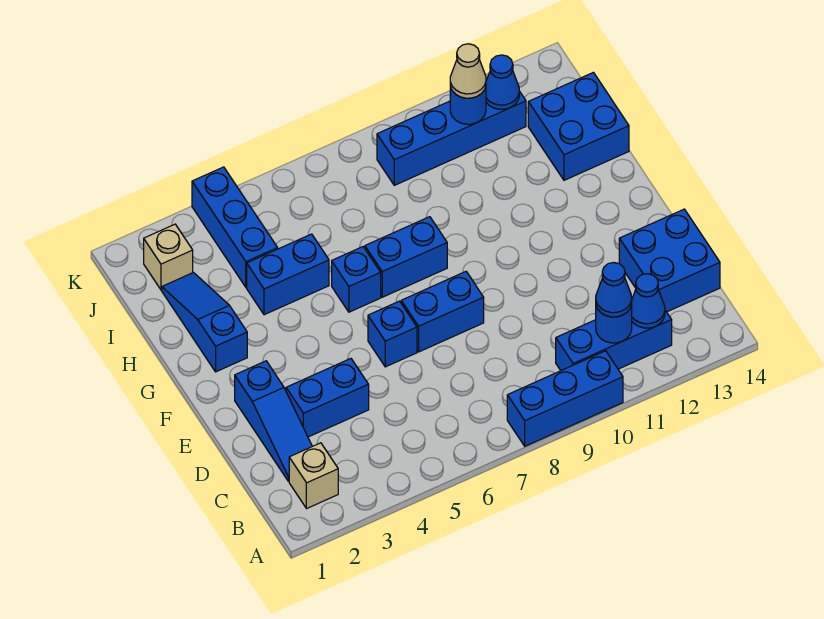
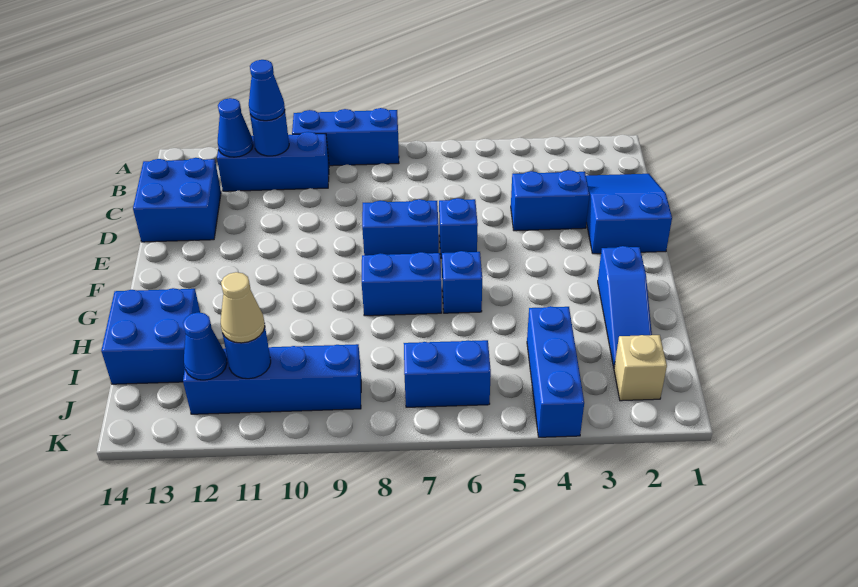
tan 1x1 brick [289,443,338,509] -> none
blue 1x3 slope [235,361,312,481] -> blue 2x3 slope [586,174,672,254]
blue 1x2 brick [247,234,329,315] -> blue 1x2 brick moved to [404,340,491,407]

